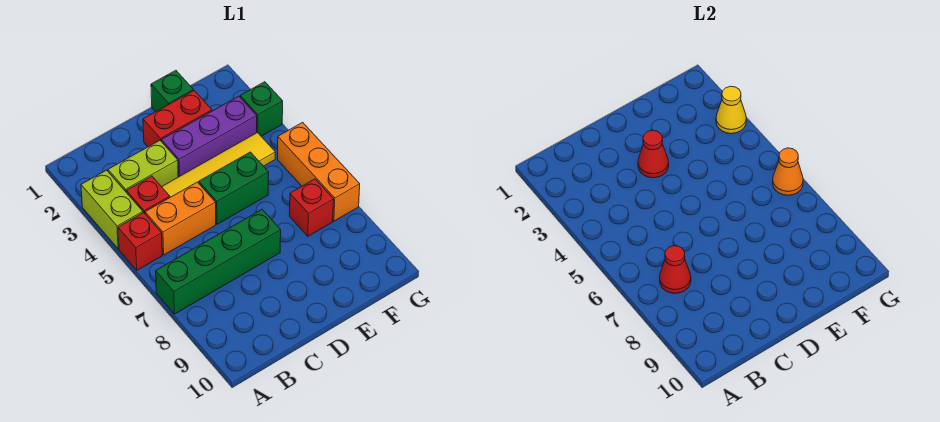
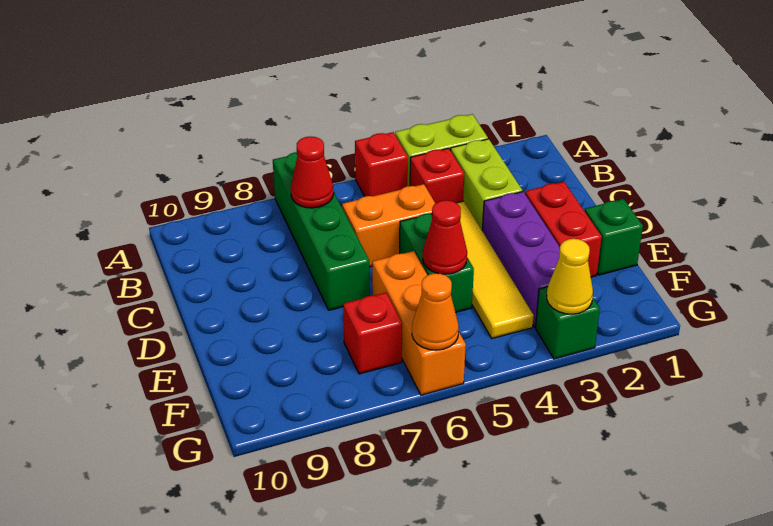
orange 1x2 brick [145,182,216,255] -> orange 1x2 brick turned to [342,184,435,267]
red 1x1 cone [638,130,669,178] -> red 1x1 cone moved to [423,200,467,274]
orange 1x3 brick [278,122,360,221] -> orange 1x3 brick turned to [372,251,466,395]

